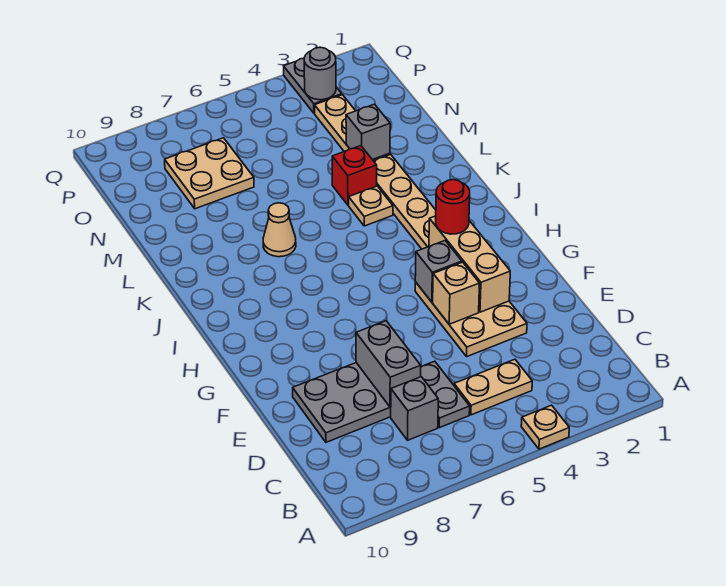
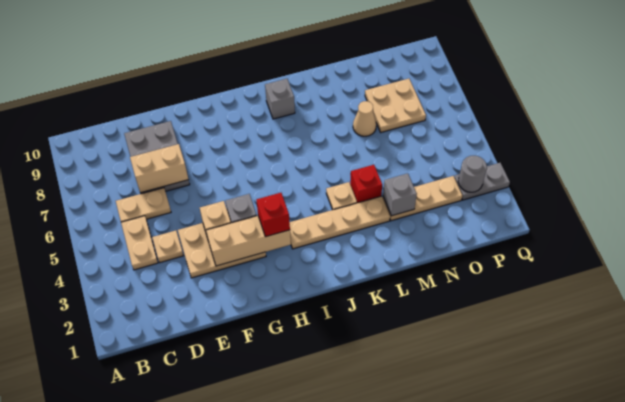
tan 1x1 plate [521,405,569,449] -> tan 1x1 plate moved to [152,231,183,263]
grey 1x2 plate [421,361,470,428] -> tan 1x2 plate [116,188,171,222]
grey 1x1 brick [391,377,438,440] -> grey 1x1 brick moved to [265,79,295,119]
grey 1x2 brick [356,321,421,407] -> tan 1x2 brick [130,144,188,193]
red 1x1 round brick [436,180,470,234] -> red 1x1 brick [256,193,290,237]
tan 1x1 cone [263,203,296,257] -> tan 1x1 cone moved to [353,101,376,136]

